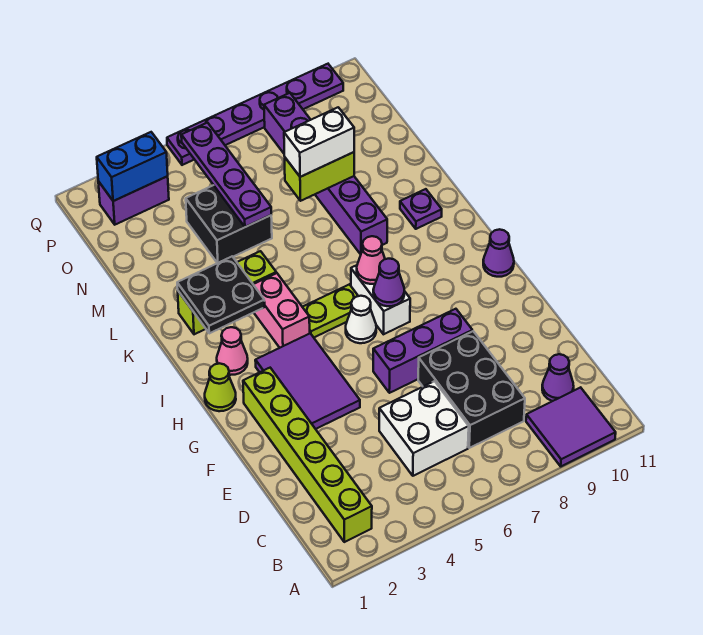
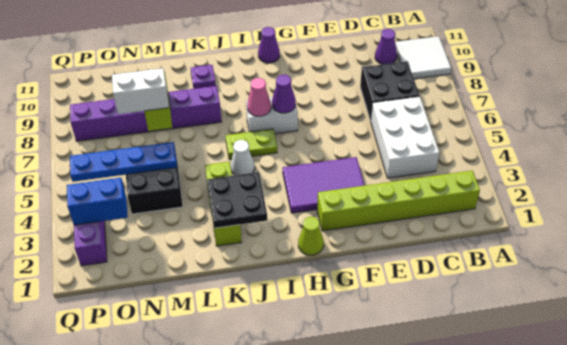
purple 2x2 tile [526,387,616,466] -> white 2x2 tile [395,36,451,79]
white 2x2 brick [379,381,469,476] -> white 2x3 brick [371,96,439,178]
black 2x3 brick [418,331,525,448] -> black 2x2 brick [360,61,420,121]
purple 1x3 brick [373,309,472,393] -> none
white 1x1 cone [346,296,376,343] -> white 1x1 cone moved to [231,140,255,175]
pink 1x1 cone [217,327,248,375] -> none
pink 1x2 brick [253,273,310,348] -> none
lime 1x2 plate [303,284,358,337] -> lime 1x2 plate turned to [226,129,277,159]
purple 1x4 plate [181,123,271,227] -> blue 1x4 plate [70,142,177,182]
white 1x2 brick [284,107,354,177] -> white 1x2 brick turned to [112,68,169,114]
blue 1x2 brick [97,132,168,201] -> blue 1x2 brick turned to [67,178,128,225]
purple 1x6 plate [167,64,343,165] -> none

